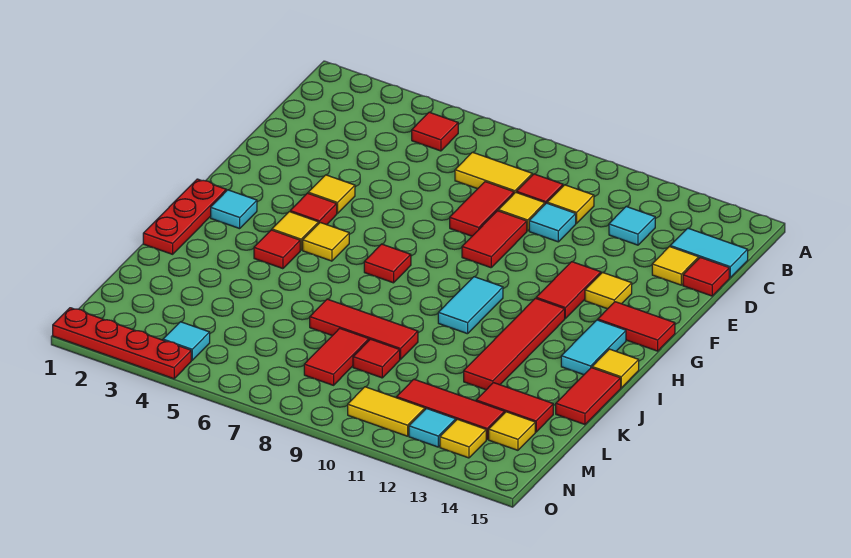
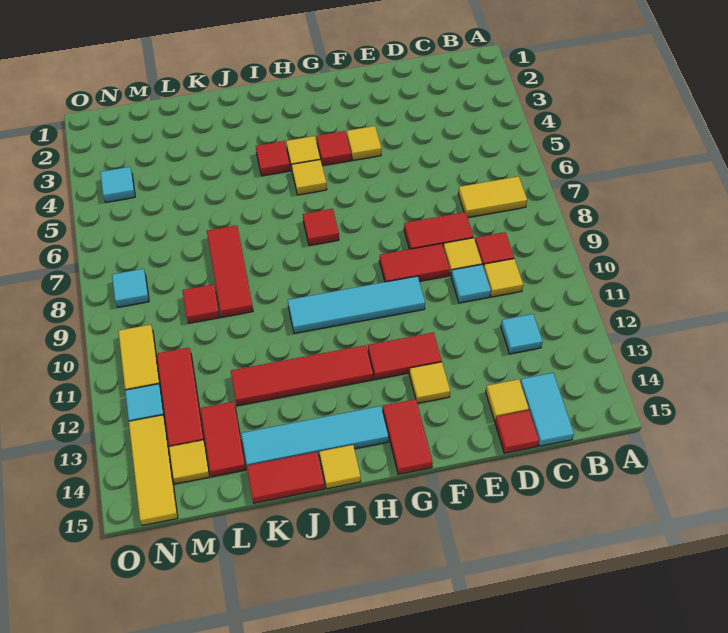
red 1x1 tile [412,112,458,151] -> none
yellow 1x2 tile [455,152,532,193] -> yellow 1x2 tile turned to [458,176,527,218]
red 1x3 plate [143,179,226,254] -> none
cyan 1x1 tile [211,190,257,229] -> cyan 1x1 tile moved to [112,269,149,307]
cyan 1x2 tile [438,277,503,334] -> cyan 1x4 tile [288,276,425,333]
cyan 1x2 tile [561,320,626,375] -> cyan 1x4 tile [241,406,389,465]
red 1x2 tile [304,328,369,385] -> none
yellow 1x1 tile [440,419,486,458] -> yellow 1x3 tile [129,415,178,525]
red 1x4 plate [53,308,191,379] -> none

